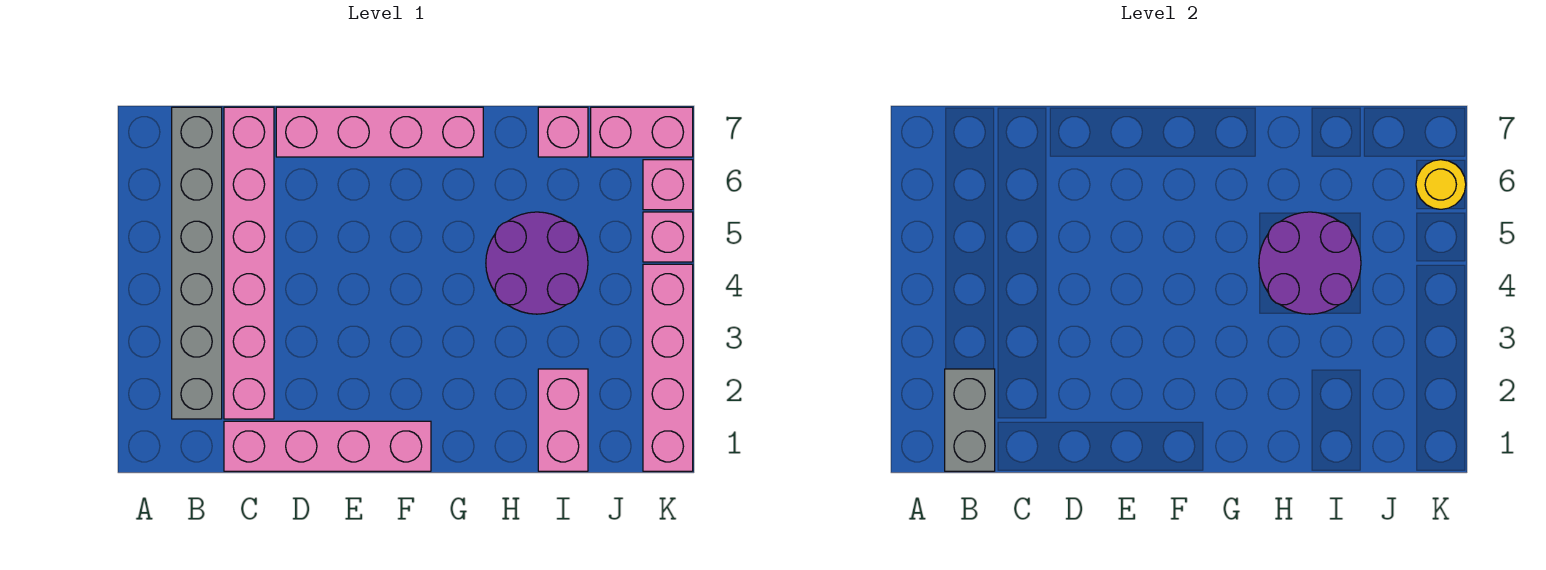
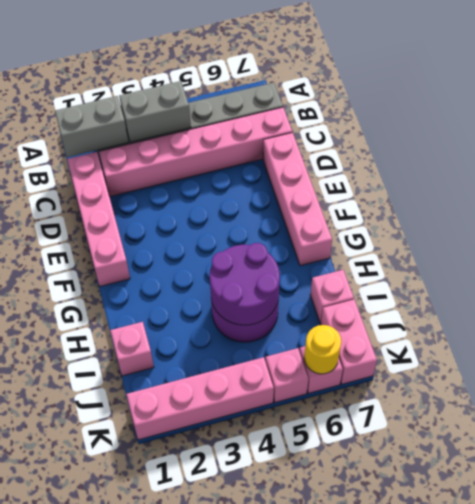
none -> grey 1x2 brick [119,81,191,142]
pink 1x2 brick [538,369,588,471] -> pink 1x1 brick [110,322,154,376]

